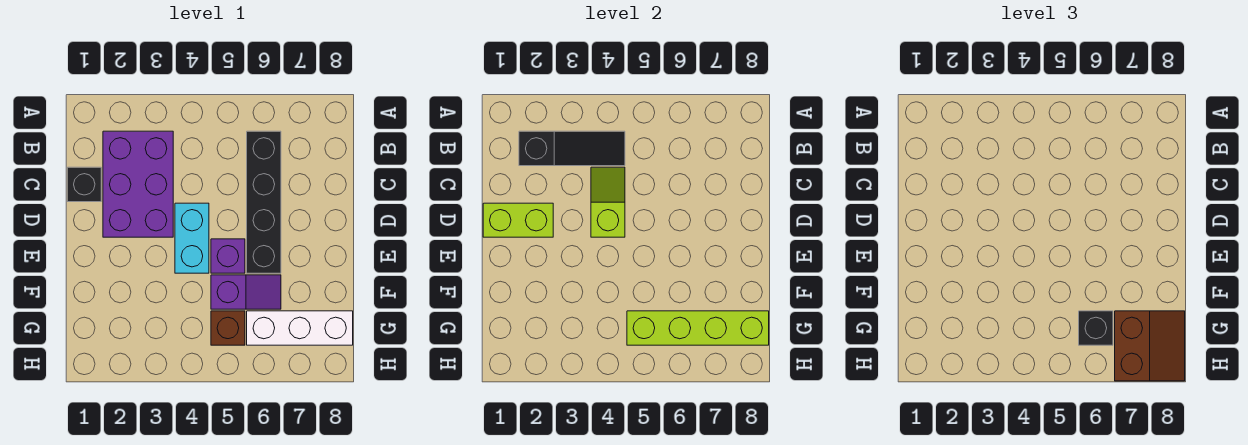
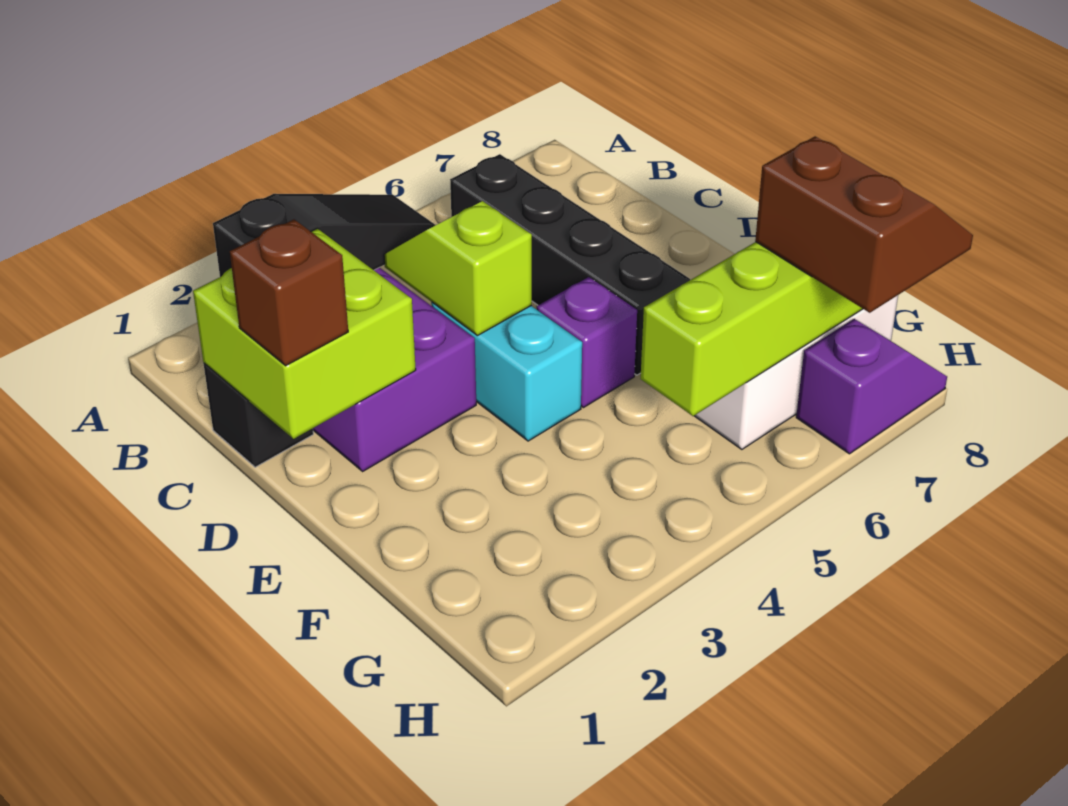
lime 1x2 brick [483,203,553,237] -> lime 2x2 brick [193,228,416,439]
purple 1x2 slope [211,275,281,309] -> purple 1x2 slope moved to [796,319,947,454]
brown 1x1 brick [211,311,245,345] -> brown 1x1 brick moved to [230,219,348,366]
black 1x1 brick [1079,311,1113,345] -> none

